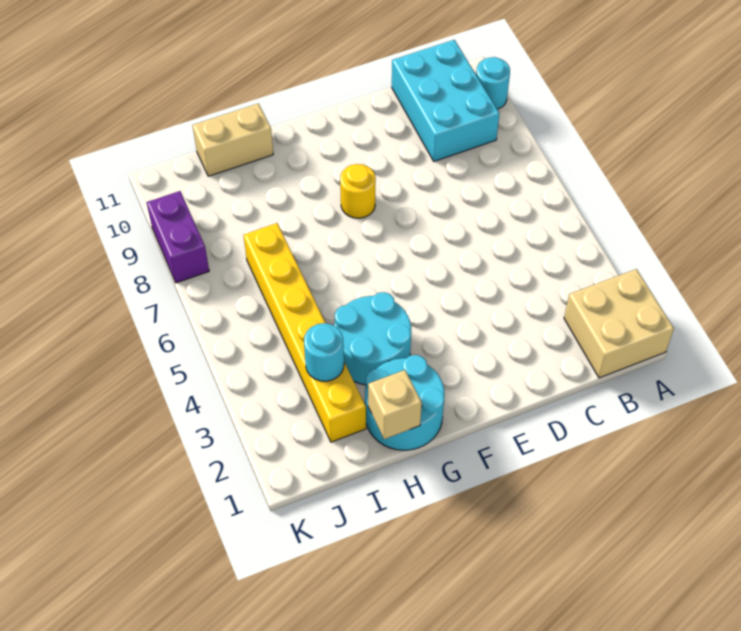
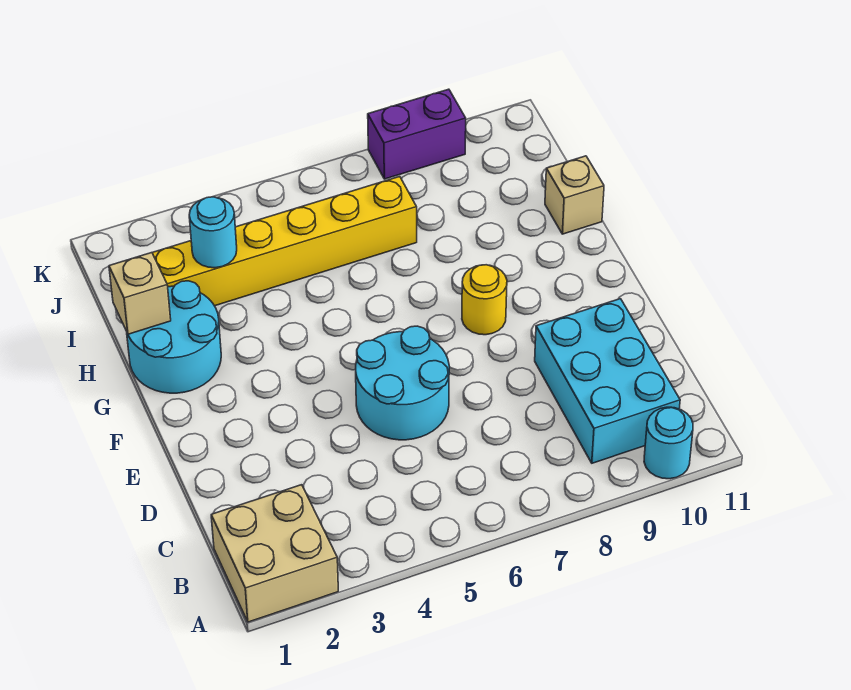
cyan 2x3 brick [392,40,499,161] -> cyan 2x3 brick turned to [535,299,680,463]
cyan 2x2 round brick [334,292,411,385] -> cyan 2x2 round brick moved to [356,326,449,440]
tan 1x2 brick [192,104,273,176] -> tan 1x1 brick [545,156,604,234]

